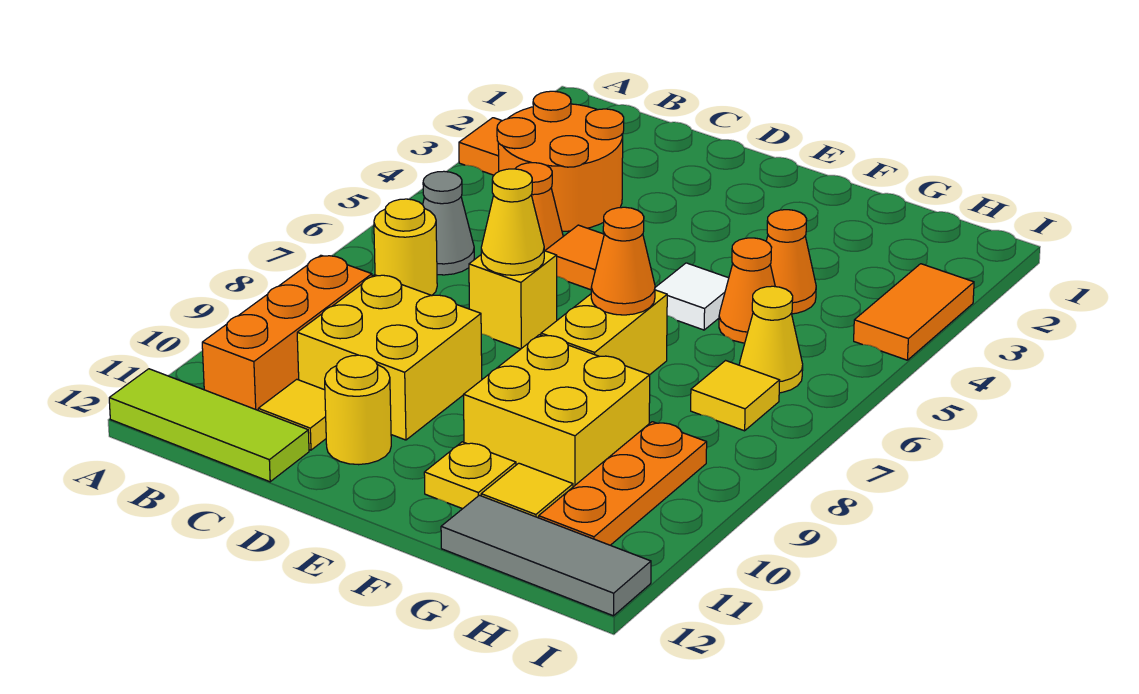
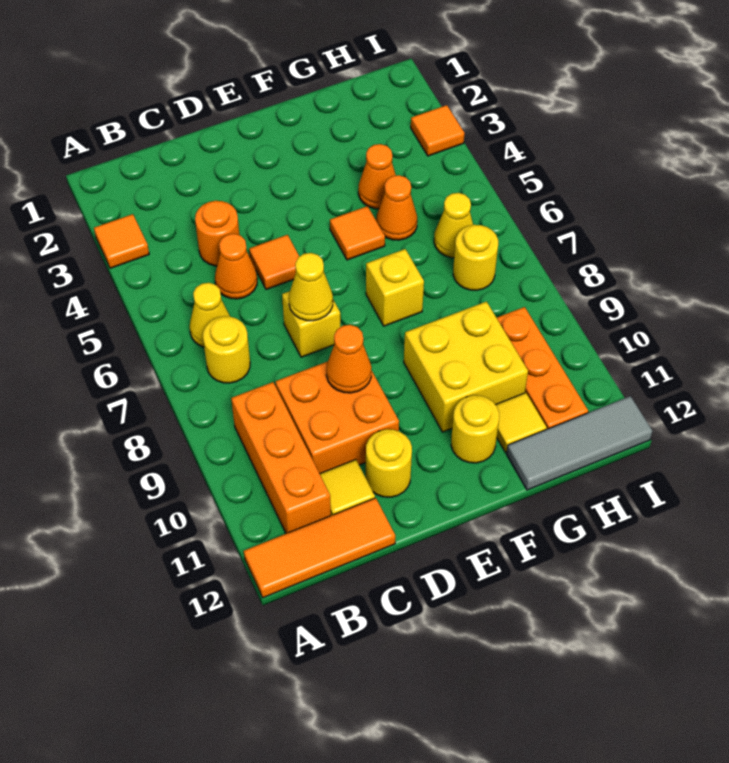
lime 1x3 tile [109,369,309,482] -> orange 1x3 tile [244,498,395,598]
orange 2x2 round brick [497,91,624,231] -> orange 1x1 round brick [195,201,239,266]
grey 1x1 cone [423,171,474,275] -> yellow 1x1 cone [190,283,230,347]
yellow 2x2 brick [297,275,482,440] -> orange 2x2 brick [275,362,399,474]
white 1x1 tile [655,263,729,330] -> orange 1x1 tile [330,206,385,260]
yellow 1x2 brick [541,290,667,375] -> yellow 1x1 brick [366,249,424,326]
orange 1x1 cone [591,207,655,315] -> orange 1x1 cone moved to [326,325,372,393]
yellow 1x1 plate [424,442,516,509] -> yellow 1x1 round brick [451,395,499,463]
yellow 1x1 tile [691,361,780,431] -> yellow 1x1 round brick [453,225,498,290]
orange 1x2 tile [854,264,974,360] -> orange 1x1 tile [411,105,465,156]

